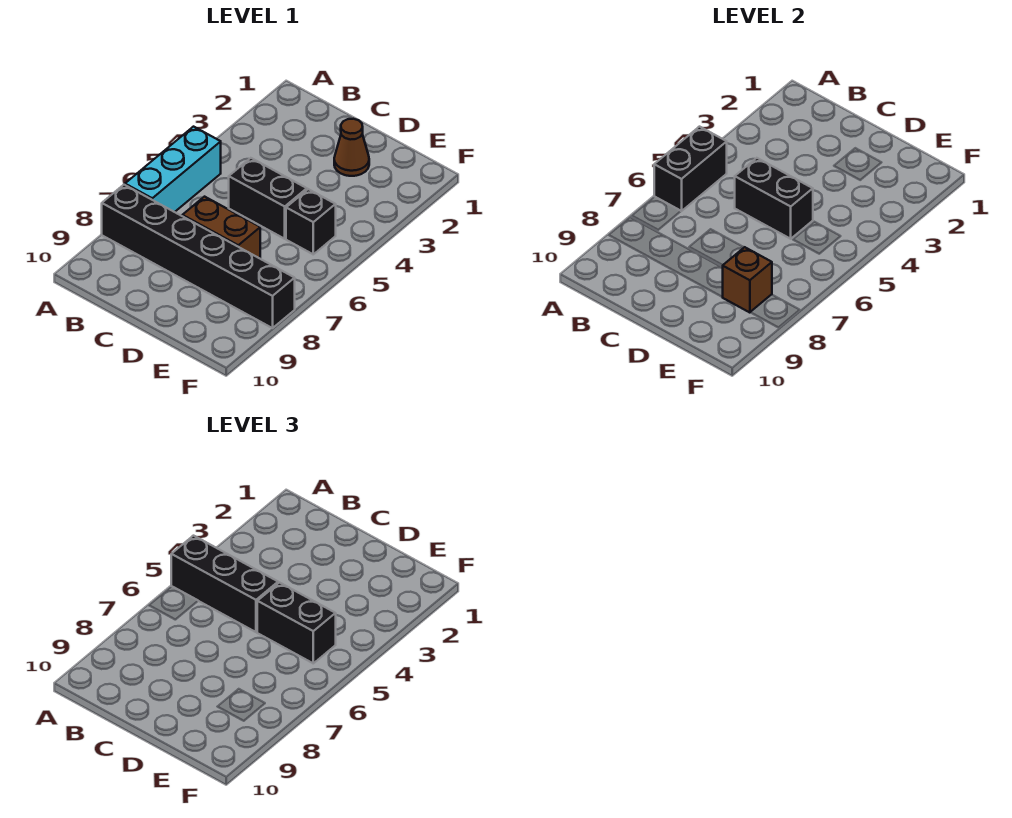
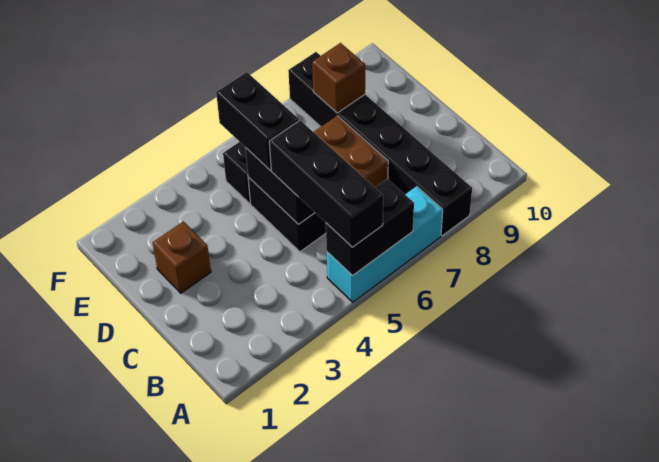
brown 1x1 cone [334,119,369,176] -> brown 1x1 brick [153,221,211,293]

